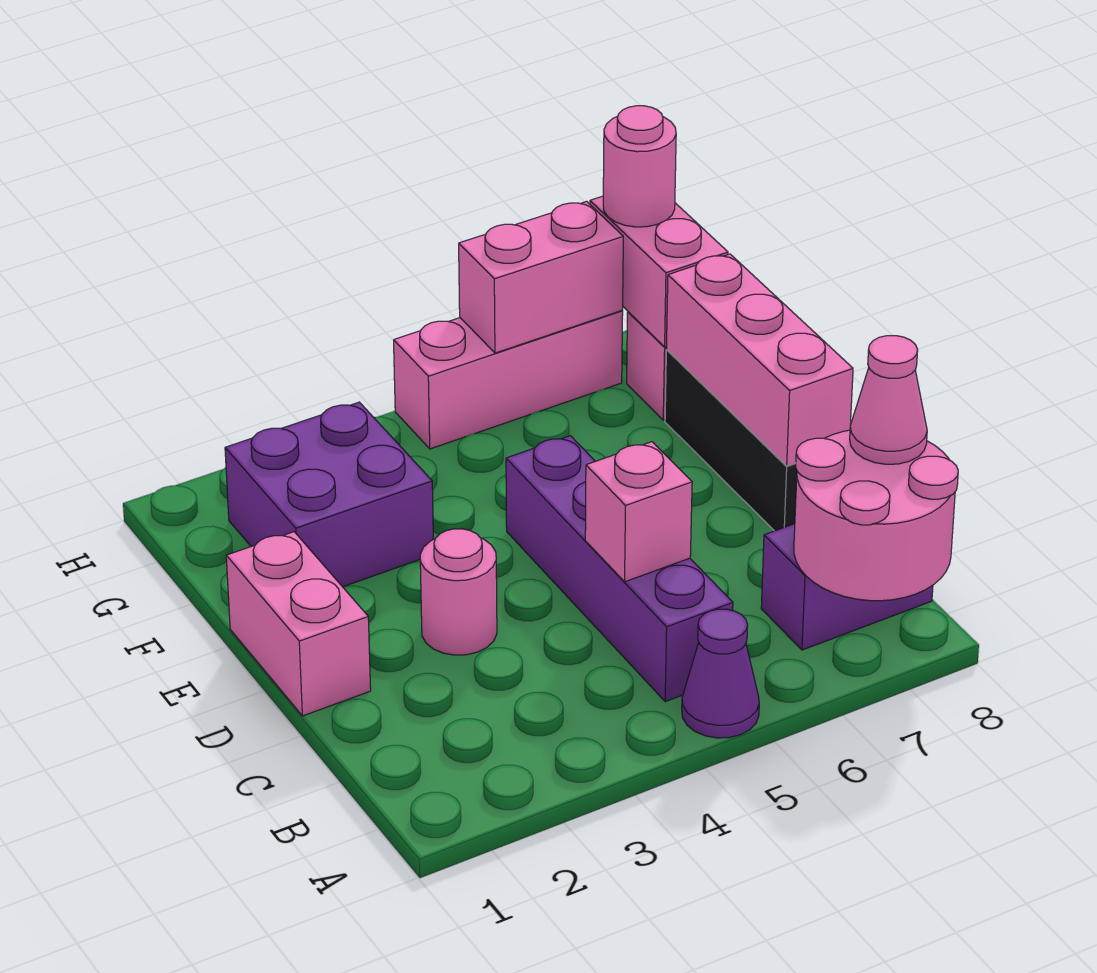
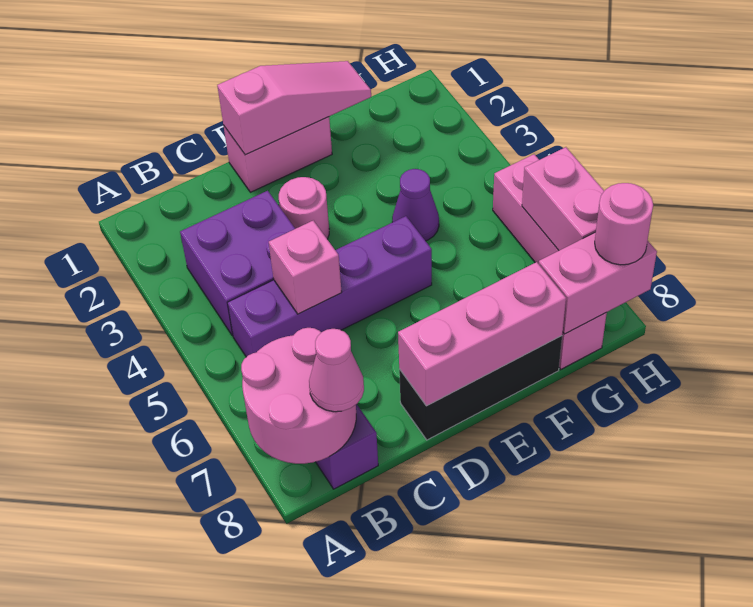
purple 1x1 cone [682,609,759,738] -> purple 1x1 cone moved to [392,169,439,241]
none -> pink 1x3 slope [217,61,371,155]
purple 2x2 brick [225,402,433,587] -> purple 2x2 brick moved to [180,191,295,336]

